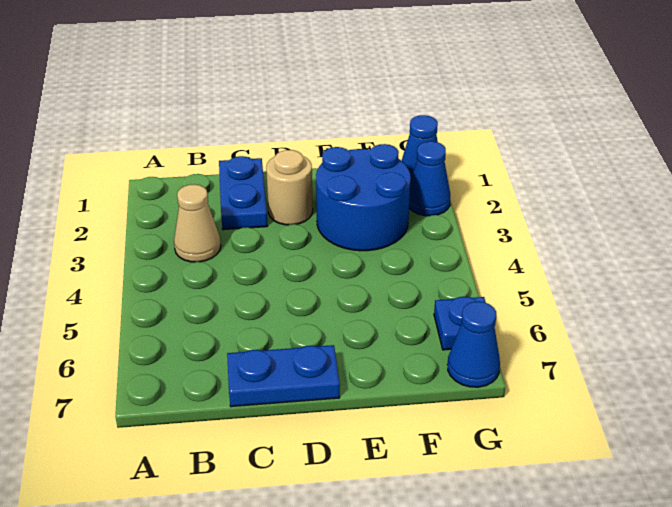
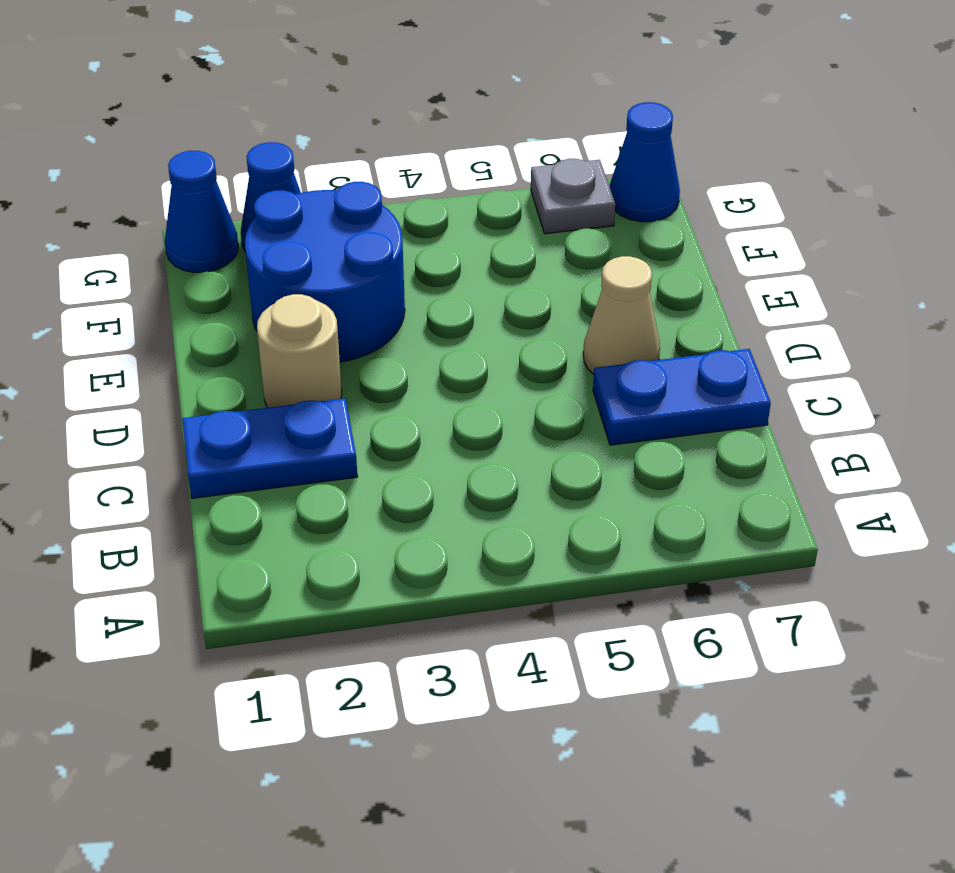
tan 1x1 cone [174,184,221,262] -> tan 1x1 cone moved to [583,256,660,374]
blue 1x2 plate [227,345,340,407] -> blue 1x2 plate turned to [593,349,771,445]
blue 1x1 plate [434,297,486,350] -> grey 1x1 plate [531,159,615,234]

